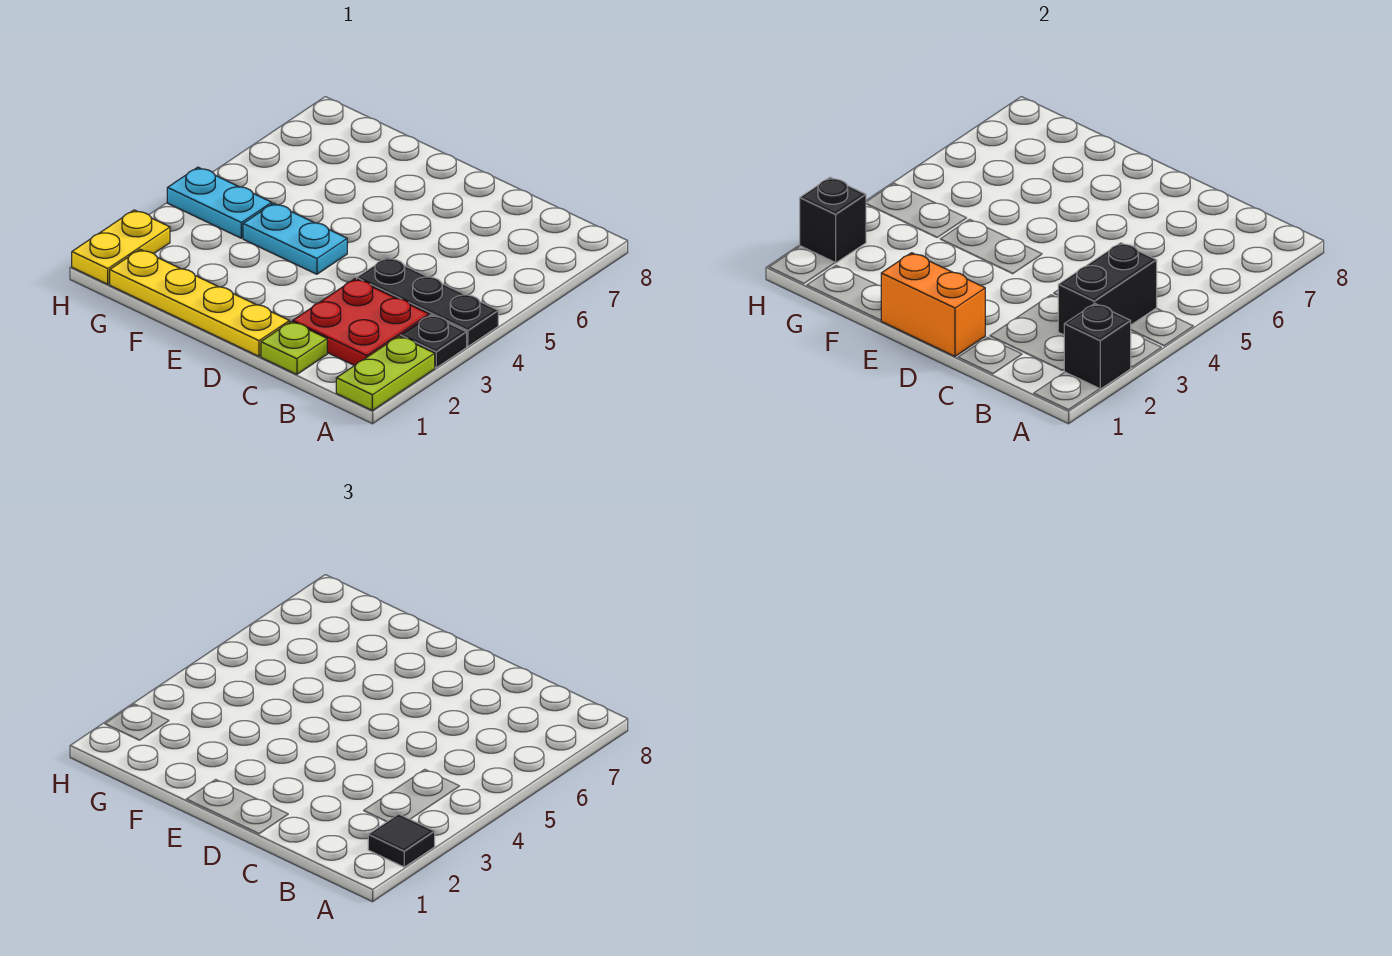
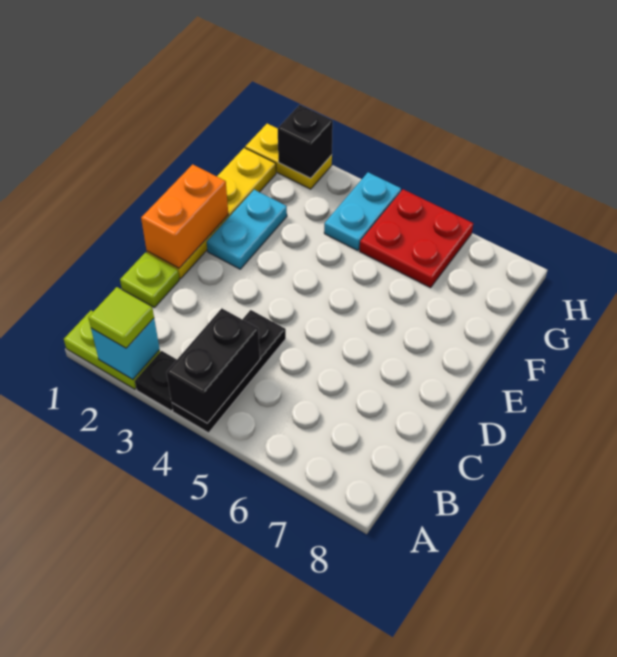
black 1x1 brick [1064,303,1131,389] -> cyan 1x1 brick [91,318,159,379]
black 1x1 tile [368,814,435,867] -> lime 1x1 tile [88,287,154,348]
red 2x2 plate [293,279,429,366] -> red 2x2 plate moved to [360,189,473,288]
black 1x2 brick [1058,243,1157,335] -> black 1x2 brick turned to [166,308,260,423]
cyan 1x2 plate [243,203,347,274] -> cyan 1x2 plate moved to [207,190,287,269]

